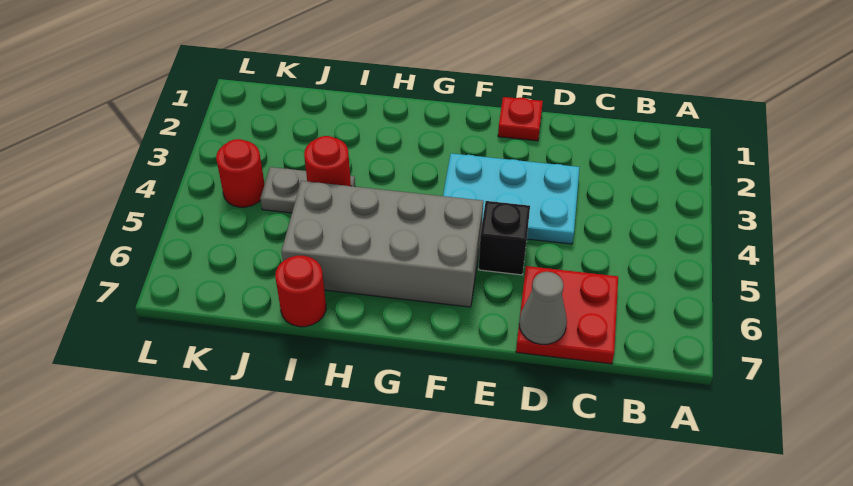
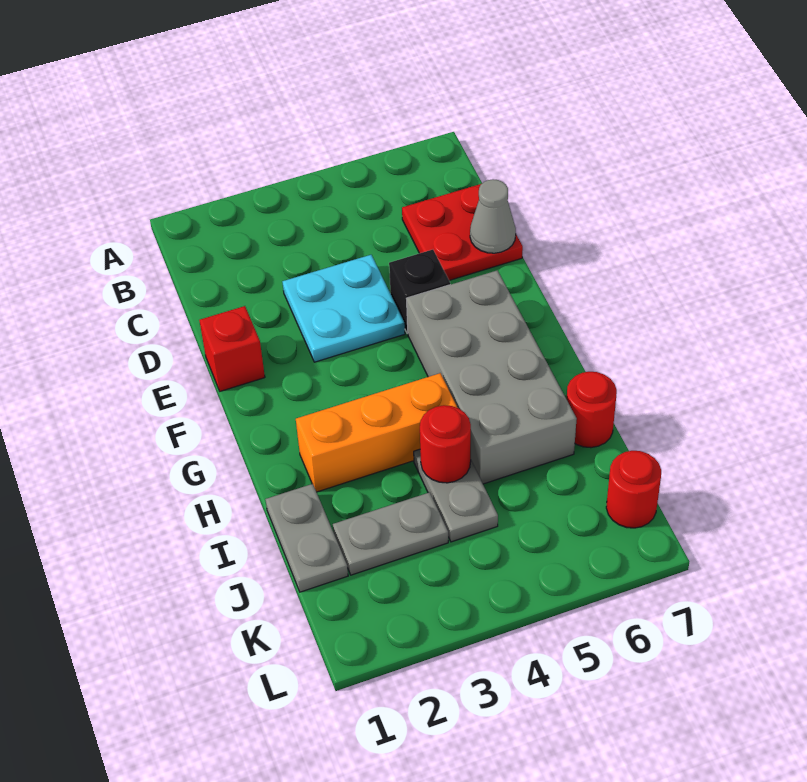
cyan 2x3 plate [443,153,580,244] -> cyan 2x2 plate [282,255,405,362]
red 1x1 plate [498,97,543,141] -> red 1x1 brick [199,306,265,391]
none -> orange 1x3 brick [296,373,457,492]
none -> grey 1x2 plate [265,484,348,592]
none -> grey 1x2 plate [333,492,448,575]
red 1x1 round brick [216,139,265,207] -> red 1x1 round brick moved to [606,451,661,528]

